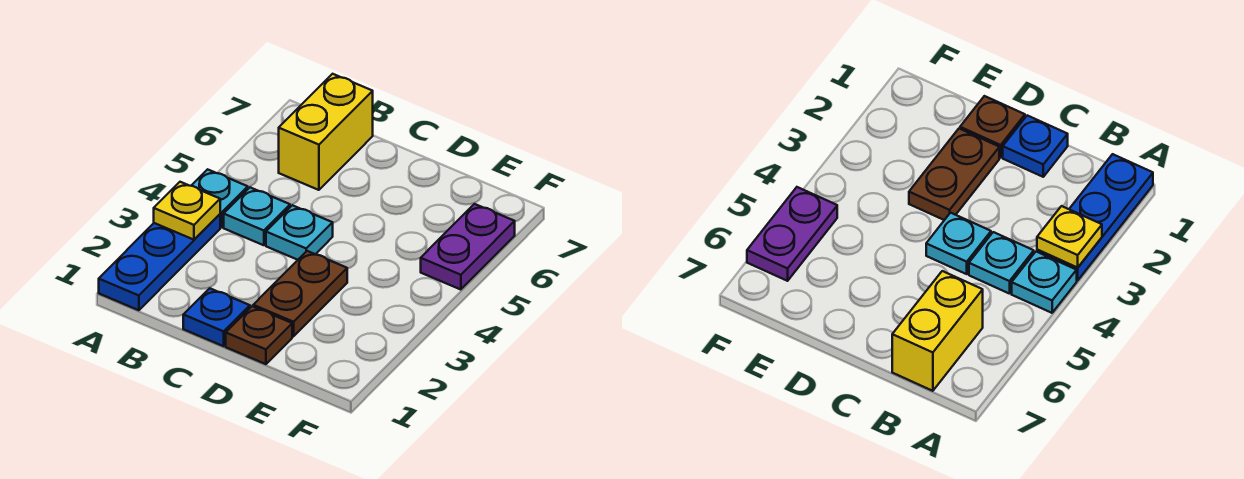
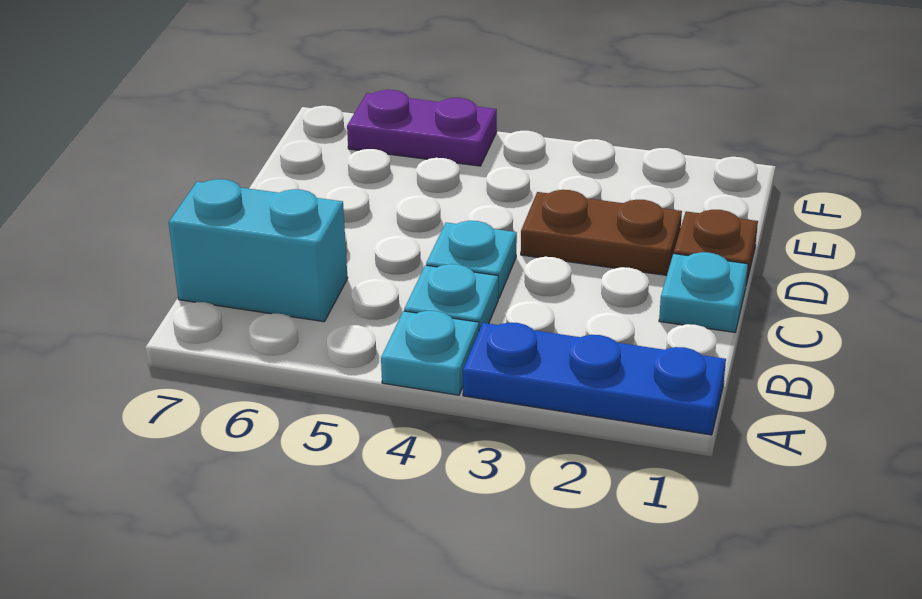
yellow 1x1 plate [154,182,220,240] -> none
yellow 1x2 brick [279,74,373,190] -> cyan 1x2 brick [169,179,348,322]
blue 1x1 plate [183,288,250,346] -> cyan 1x1 plate [659,252,748,332]

